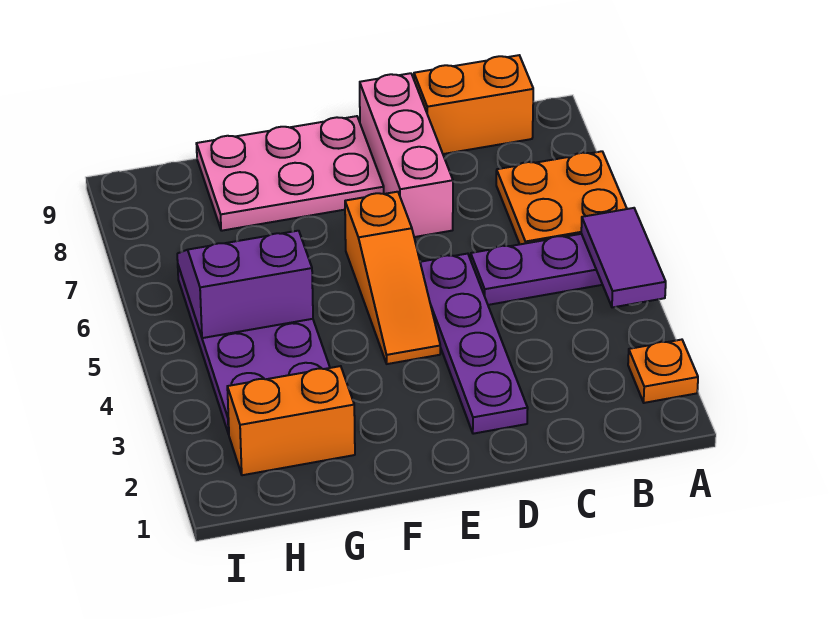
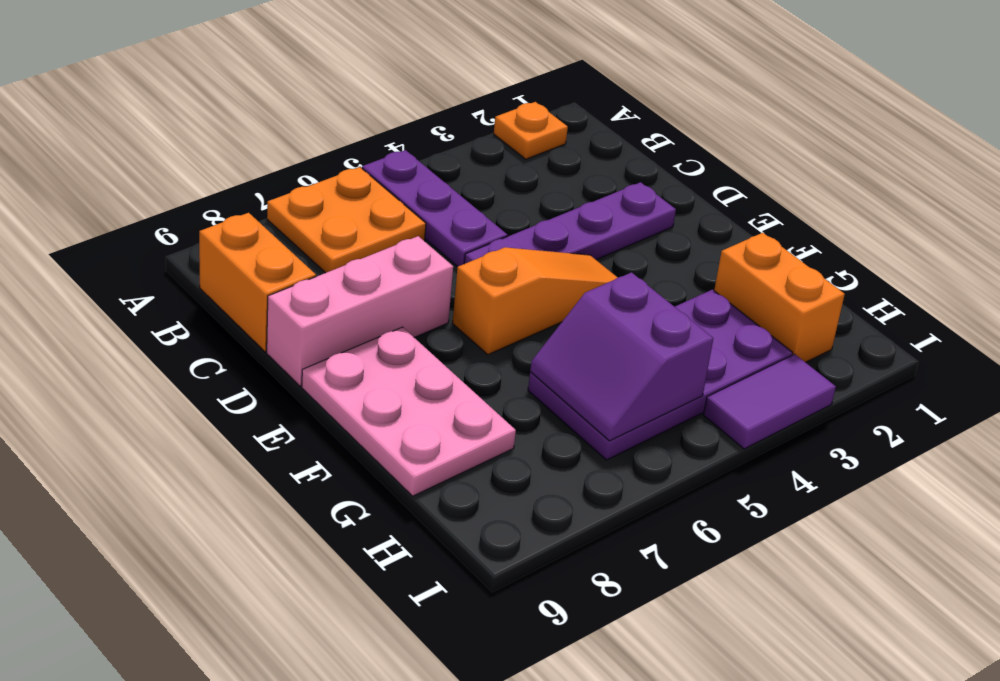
purple 1x2 tile [581,208,666,307] -> purple 1x2 tile moved to [704,354,836,449]

